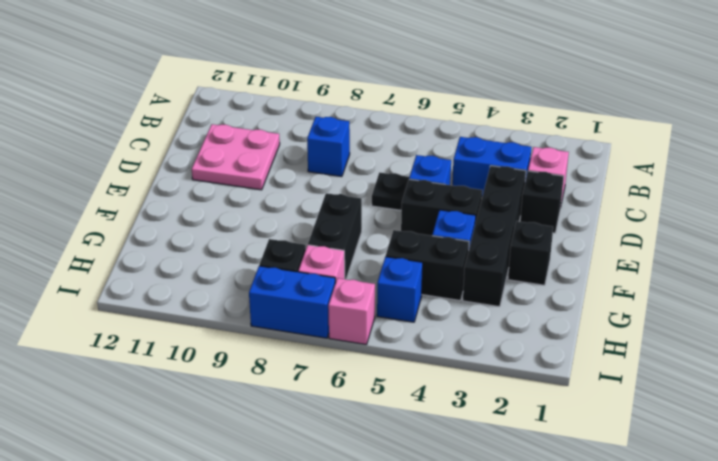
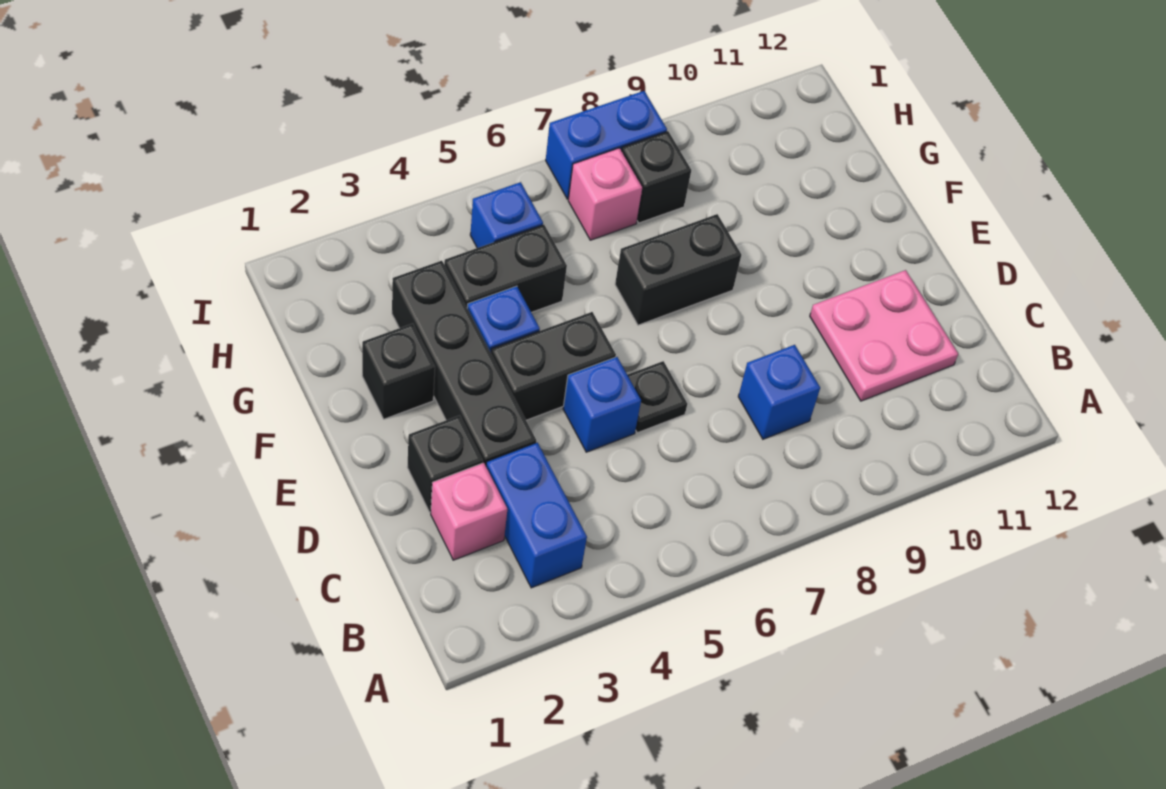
blue 1x2 brick [452,137,531,197] -> blue 1x2 brick turned to [486,443,587,588]
black 1x2 brick [308,193,362,279] -> black 1x2 brick turned to [615,214,741,325]
pink 1x1 brick [328,278,375,345] -> none

